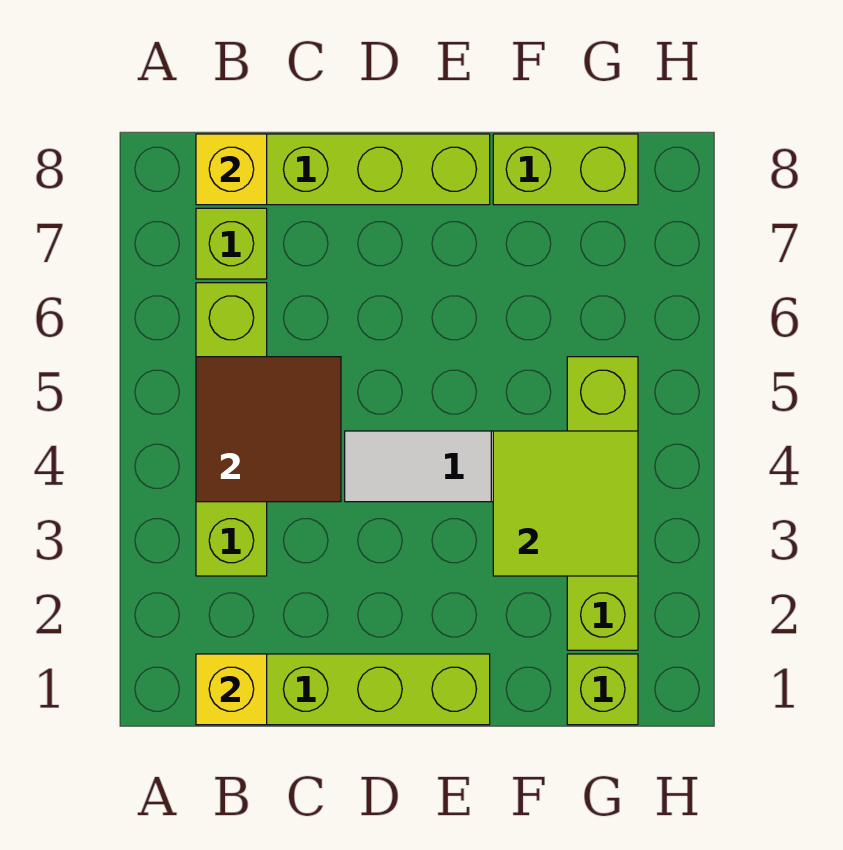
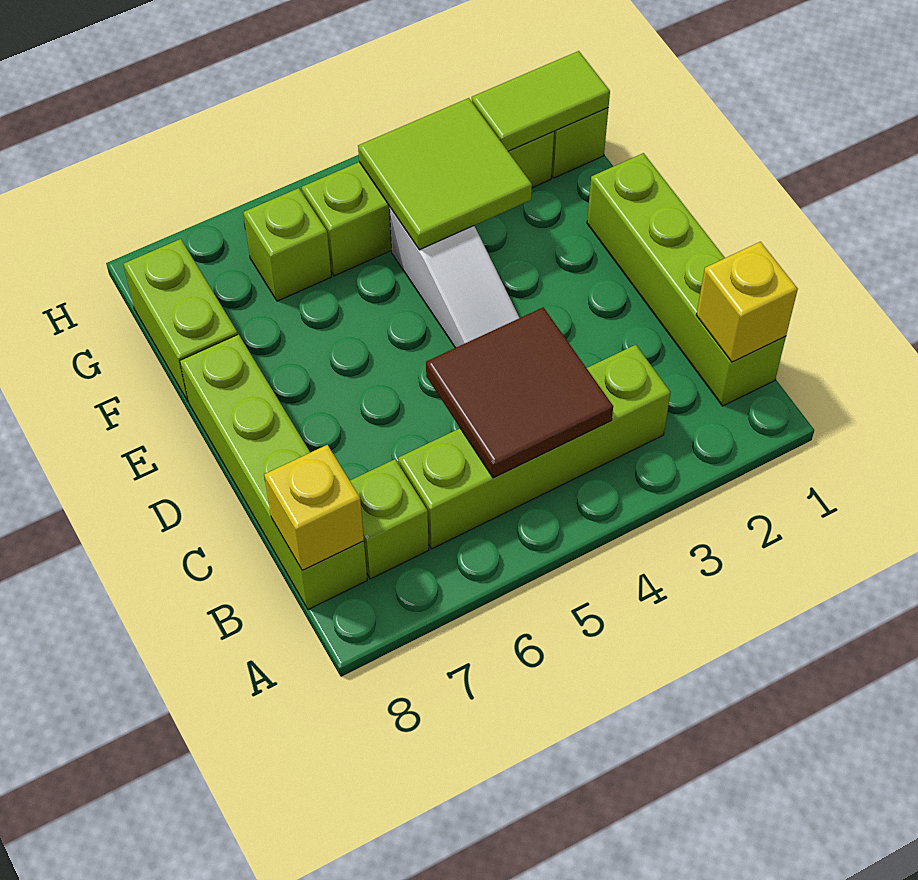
none -> lime 1x2 tile [472,51,610,151]
none -> lime 1x1 brick [243,188,331,301]

